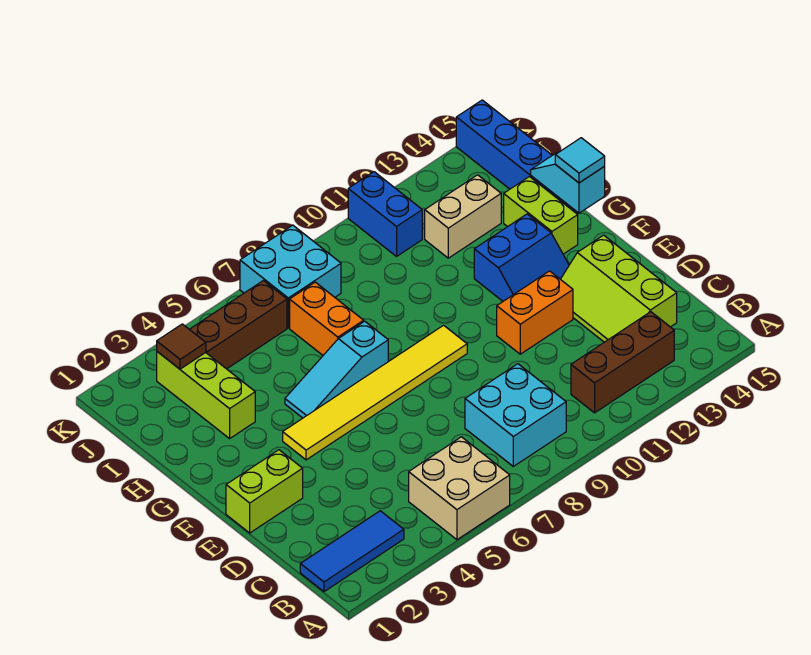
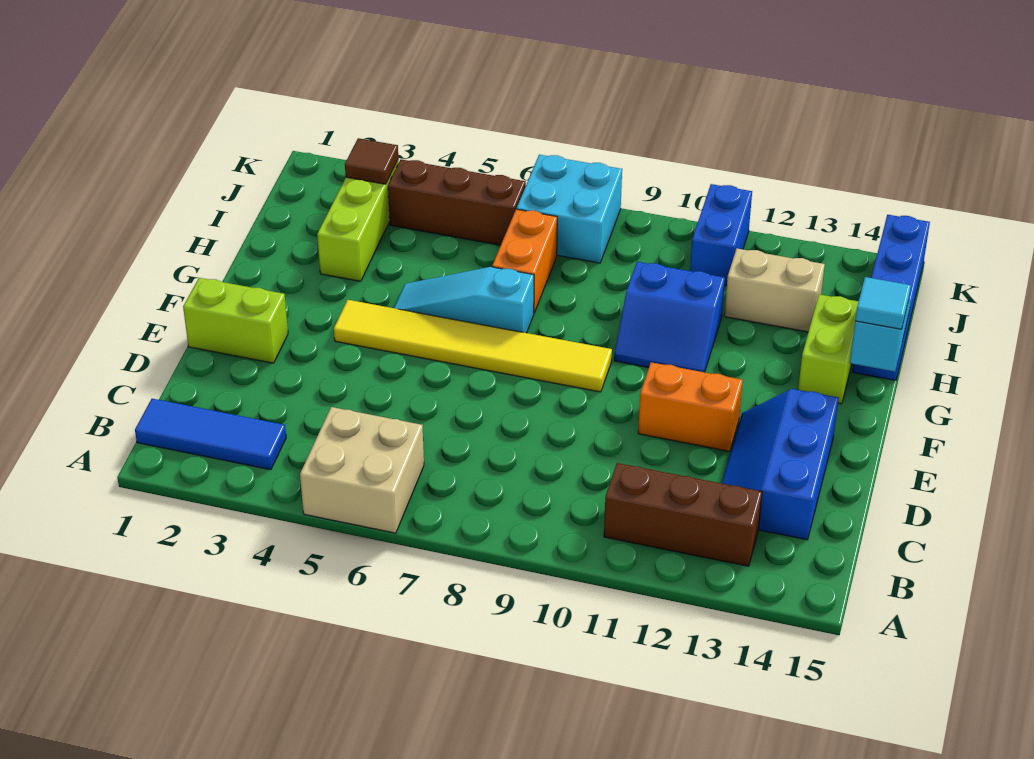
cyan 2x2 brick [465,364,566,466] -> none
lime 2x3 slope [561,235,677,342] -> blue 2x3 slope [722,389,838,540]
blue 2x2 slope [474,214,569,301] -> blue 2x2 slope moved to [614,262,725,372]

